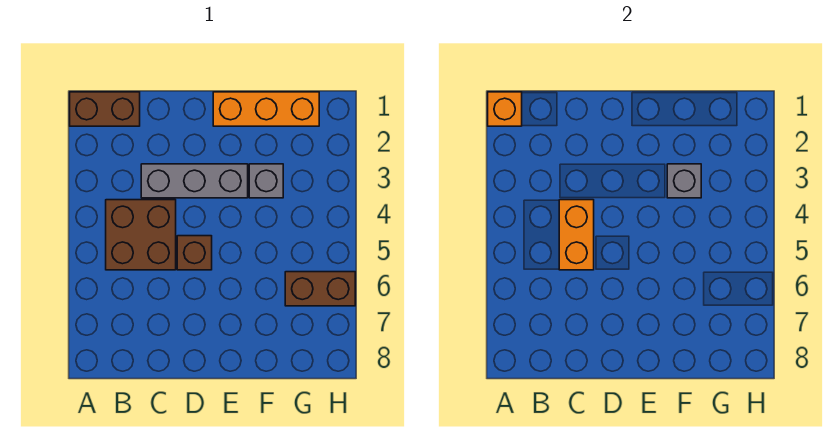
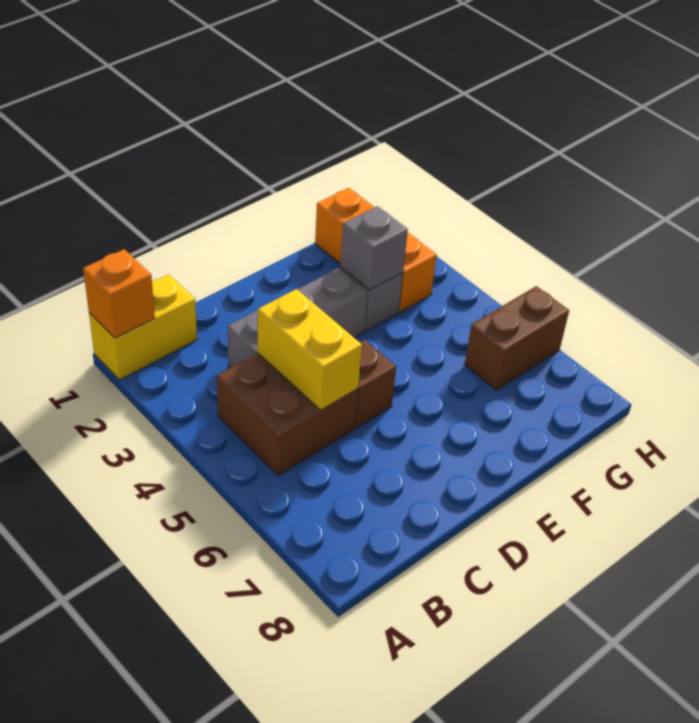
brown 1x2 brick [70,92,140,126] -> yellow 1x2 brick [89,274,197,380]
orange 1x2 brick [559,200,594,270] -> yellow 1x2 brick [258,289,362,410]
orange 1x3 brick [213,92,319,126] -> orange 1x3 brick turned to [315,188,437,312]

